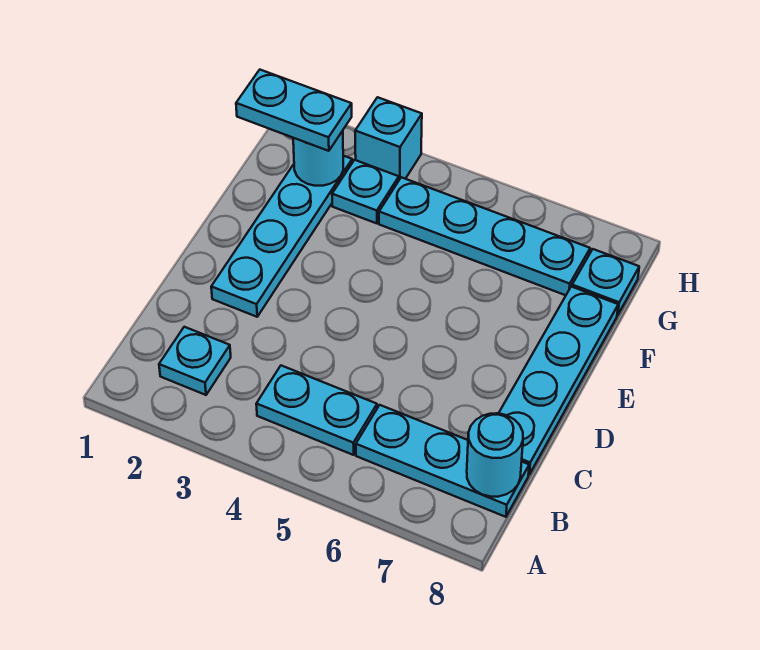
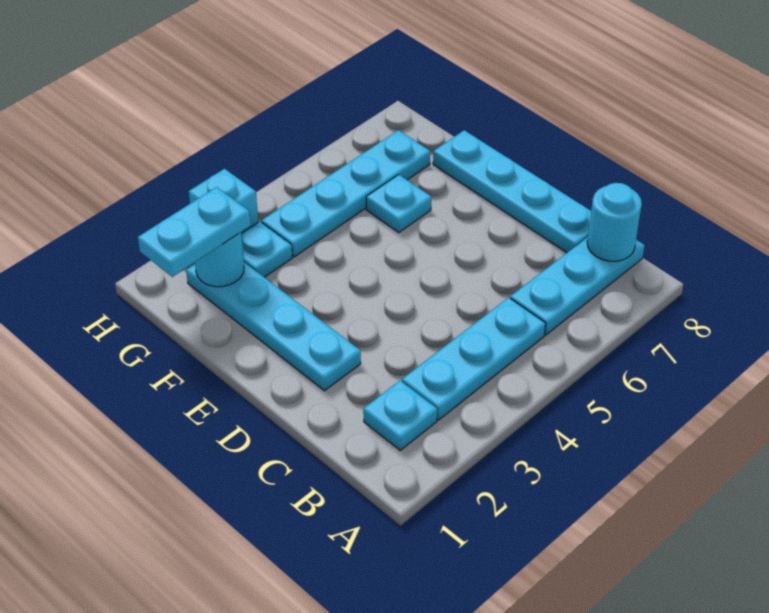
cyan 1x2 plate [256,366,377,455] -> cyan 1x3 plate [402,298,546,420]
cyan 1x1 plate [572,249,639,315] -> cyan 1x1 plate moved to [366,175,431,233]

